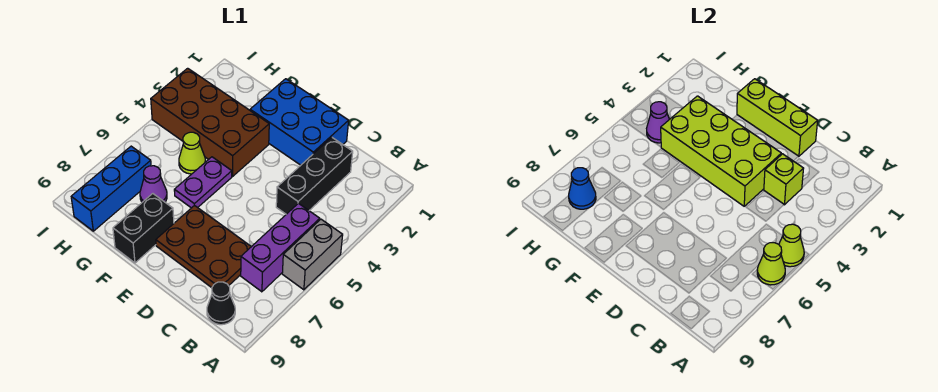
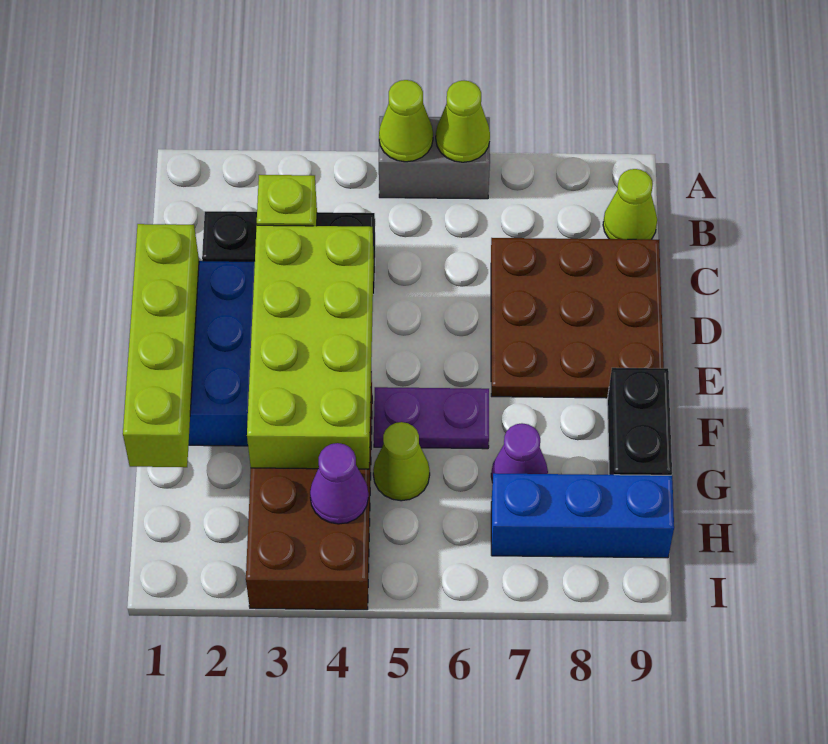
purple 1x3 brick [241,203,320,292] -> none
black 1x1 cone [207,282,235,325] -> lime 1x1 cone [603,169,657,239]
brown 2x3 plate [156,205,251,288] -> brown 3x3 plate [491,238,664,398]
lime 1x3 brick [737,79,818,156] -> lime 1x4 brick [123,224,199,467]
black 1x2 brick [113,194,174,263] -> black 1x2 brick turned to [607,368,672,475]
blue 1x1 cone [569,168,596,209] -> none

